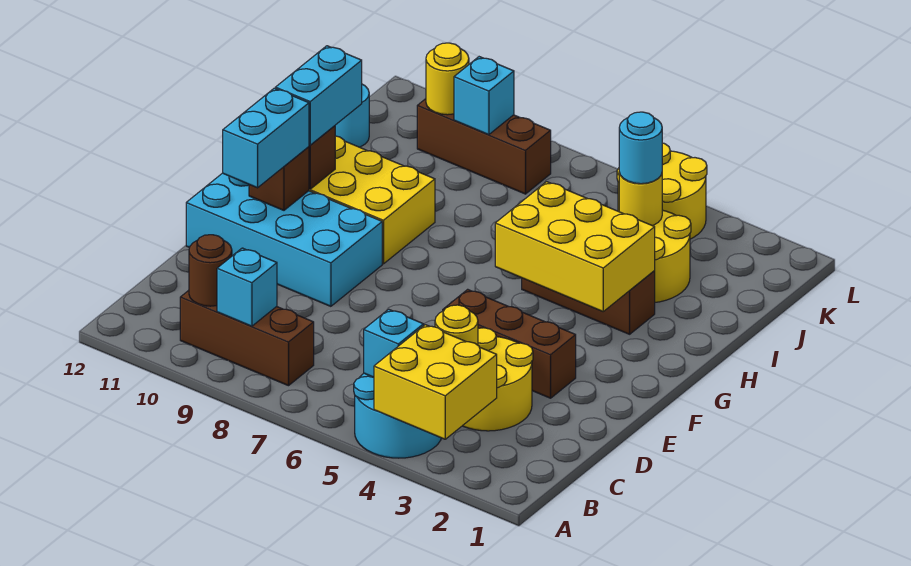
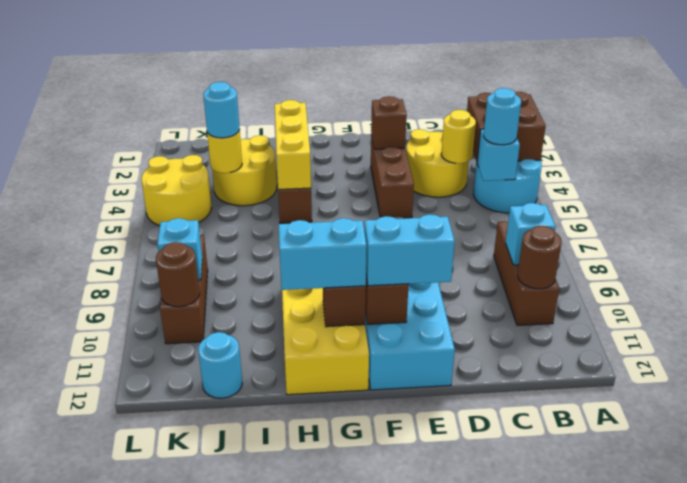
yellow 2x2 brick [374,325,497,439] -> brown 2x2 brick [467,92,546,162]
none -> cyan 1x1 round brick [484,88,521,145]
none -> brown 1x1 brick [371,96,407,149]
yellow 2x3 brick [495,182,655,311] -> yellow 1x3 brick [275,100,311,190]
yellow 1x1 round brick [426,43,469,115] -> brown 1x1 round brick [156,242,200,307]

